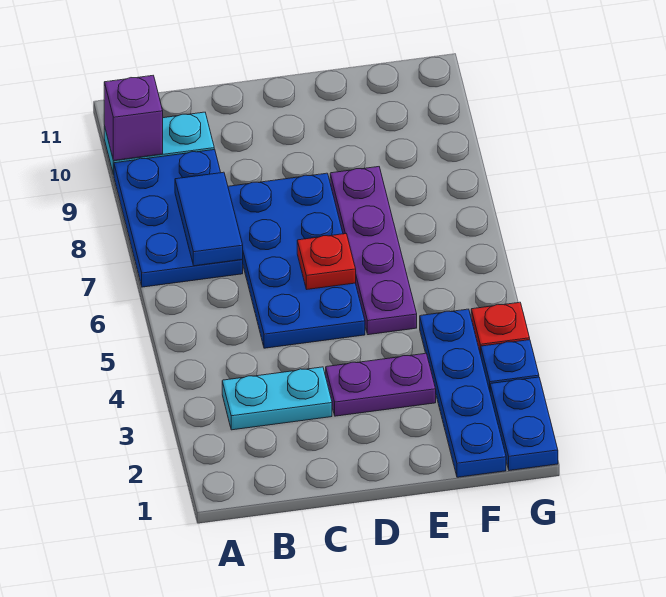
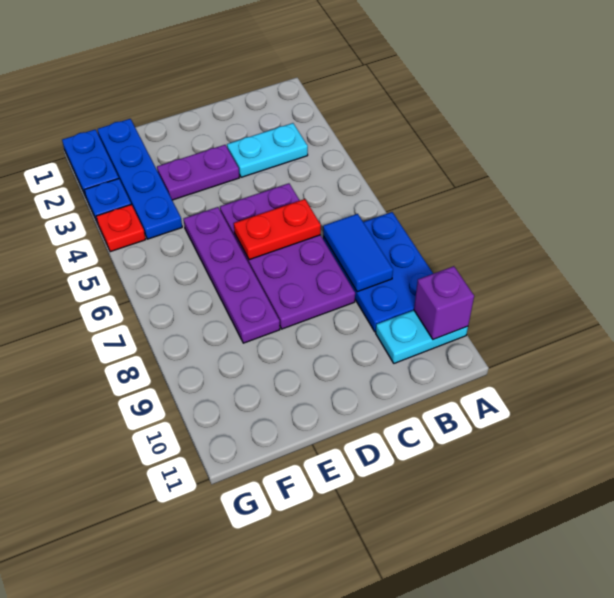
blue 2x4 plate [228,173,365,348] -> purple 2x4 plate [220,183,355,329]
red 1x1 plate [297,234,356,289] -> red 1x2 plate [234,199,321,260]

